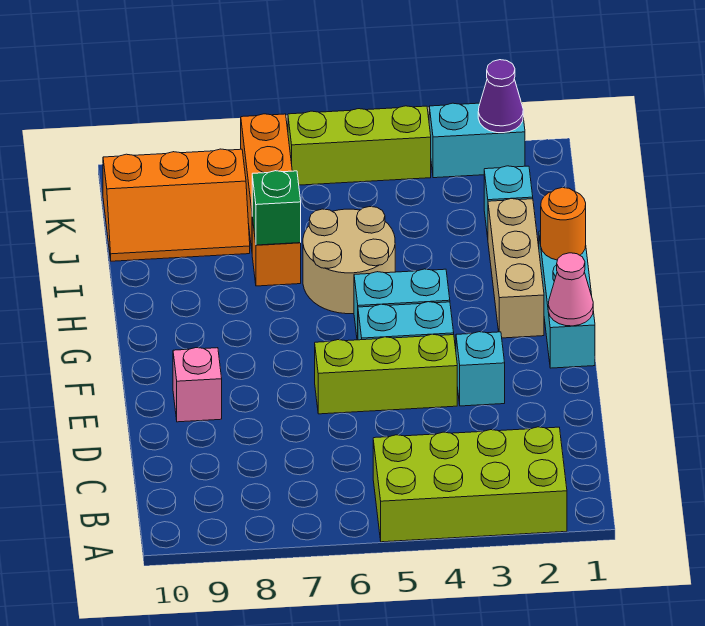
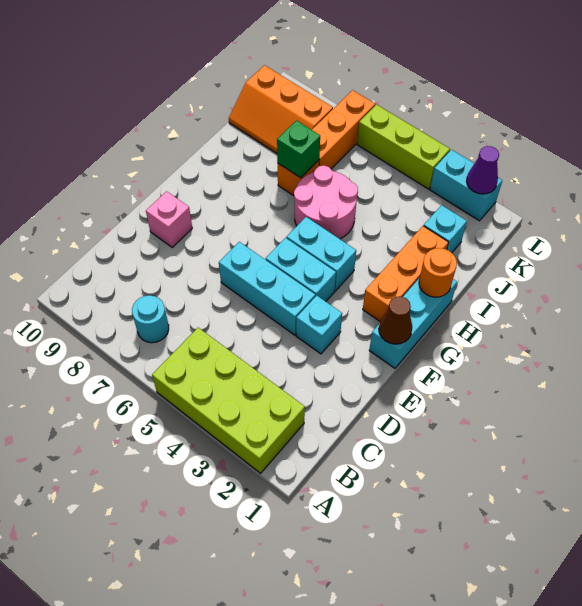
none -> cyan 1x1 round brick [132,295,169,343]
lime 1x3 brick [315,334,457,414] -> cyan 1x3 brick [219,242,315,335]
pink 1x1 cone [548,253,593,326] -> brown 1x1 cone [379,296,412,344]
tan 1x3 brick [488,199,544,338] -> orange 1x3 brick [363,226,448,321]
tan 2x2 round brick [303,207,395,314] -> pink 2x2 round brick [294,166,358,239]

